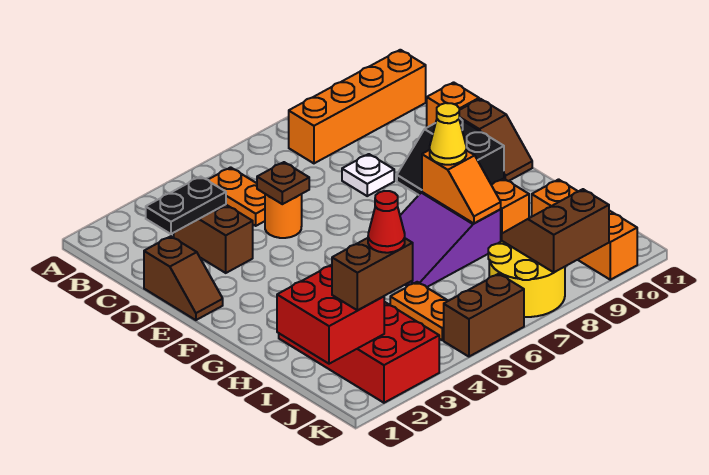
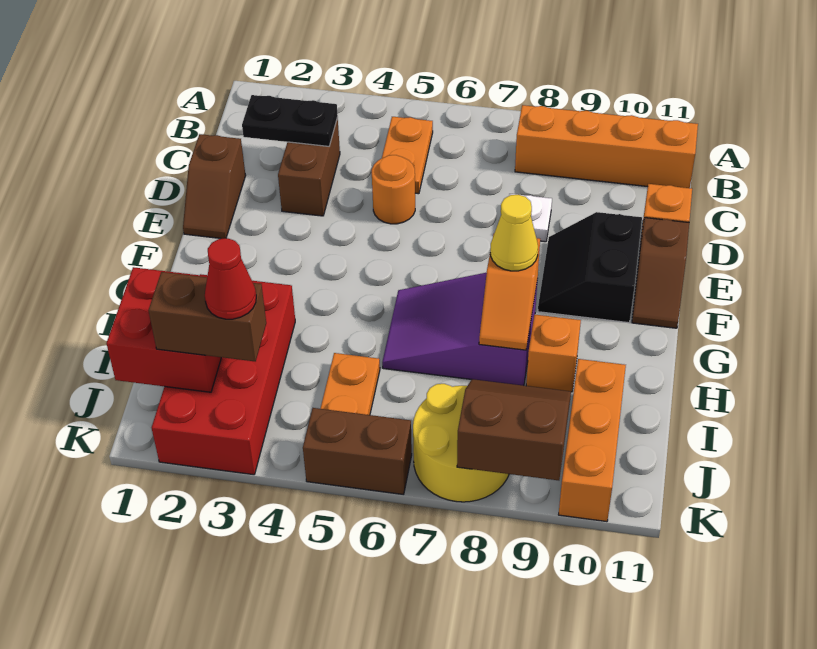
brown 1x1 plate [257,162,309,204] -> none

